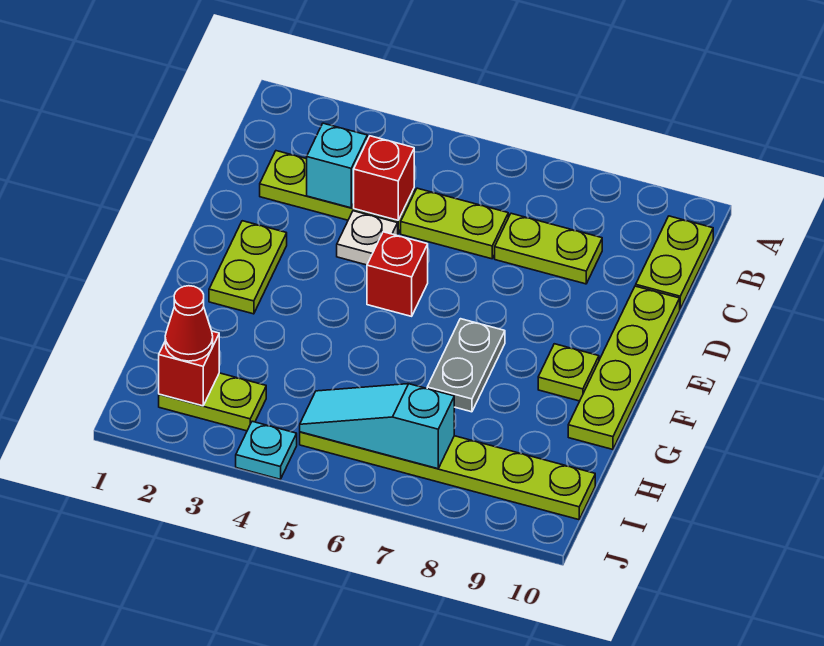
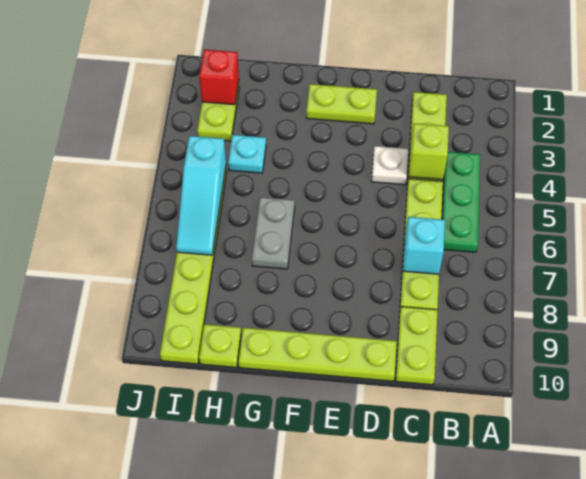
none -> green 1x3 plate [442,152,480,252]
lime 1x2 plate [636,216,713,309] -> lime 1x2 plate turned to [396,307,438,385]
cyan 1x1 brick [307,123,367,208] -> cyan 1x1 brick moved to [403,217,445,274]
red 1x1 brick [354,136,414,220] -> lime 1x1 brick [408,123,449,180]
red 1x1 brick [367,232,428,316] -> none
grey 1x2 plate [427,319,505,412] -> grey 1x2 plate turned to [252,197,295,269]
lime 1x1 plate [538,344,599,401] -> lime 1x1 plate moved to [199,324,241,368]
red 1x1 cone [165,286,213,361] -> none
cyan 1x3 slope [300,384,454,469] -> cyan 1x3 slope turned to [176,136,226,255]
cyan 1x1 plate [236,421,297,479] -> cyan 1x1 plate moved to [228,135,266,173]

